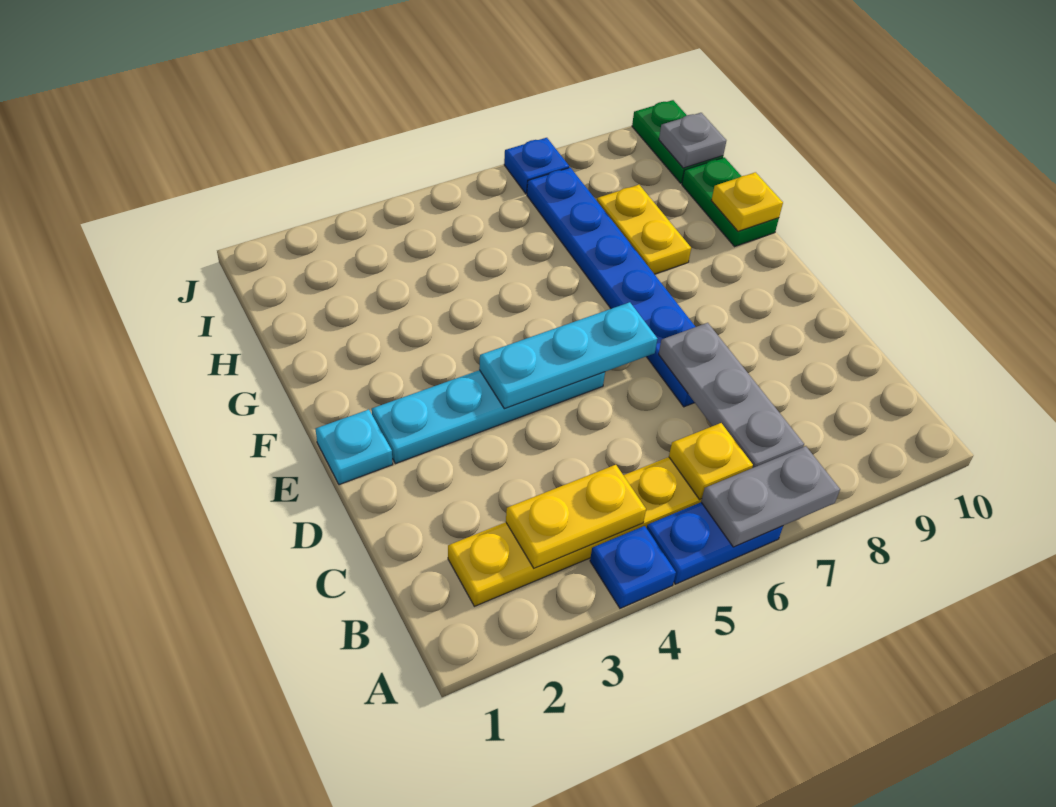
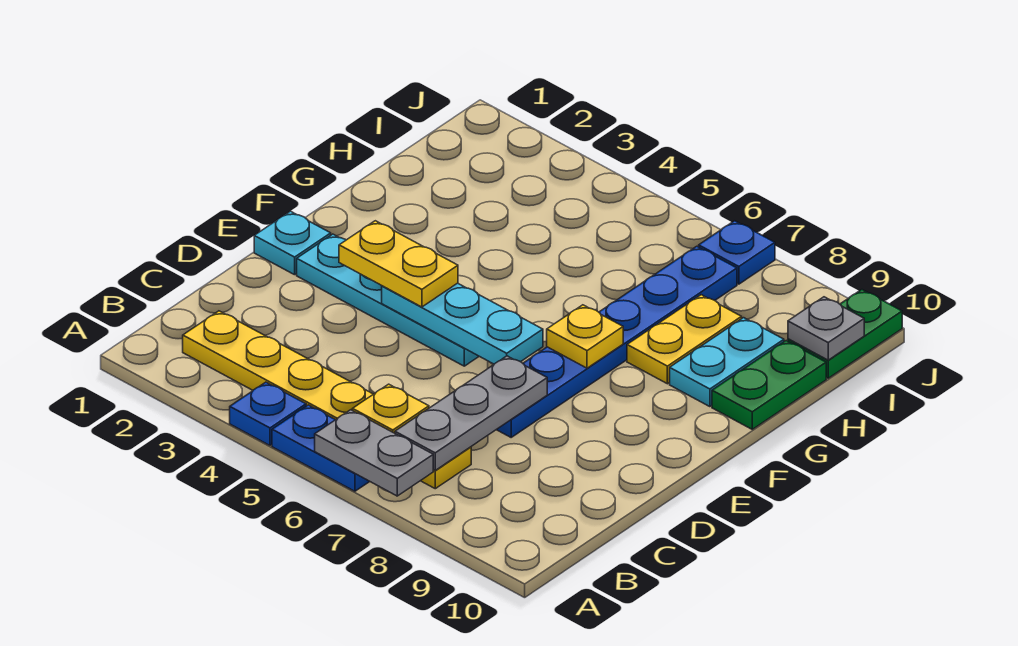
yellow 1x2 plate [506,465,646,568] -> yellow 1x2 plate moved to [339,221,458,307]
none -> cyan 1x2 plate [670,318,784,407]
yellow 1x1 plate [711,172,783,232] -> yellow 1x1 plate moved to [547,305,623,368]

